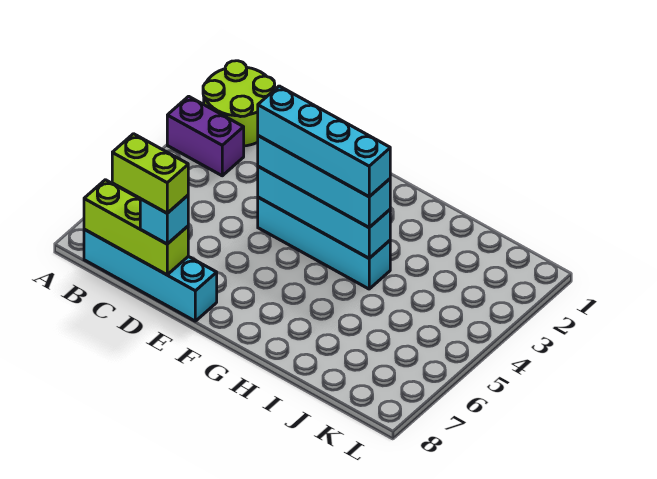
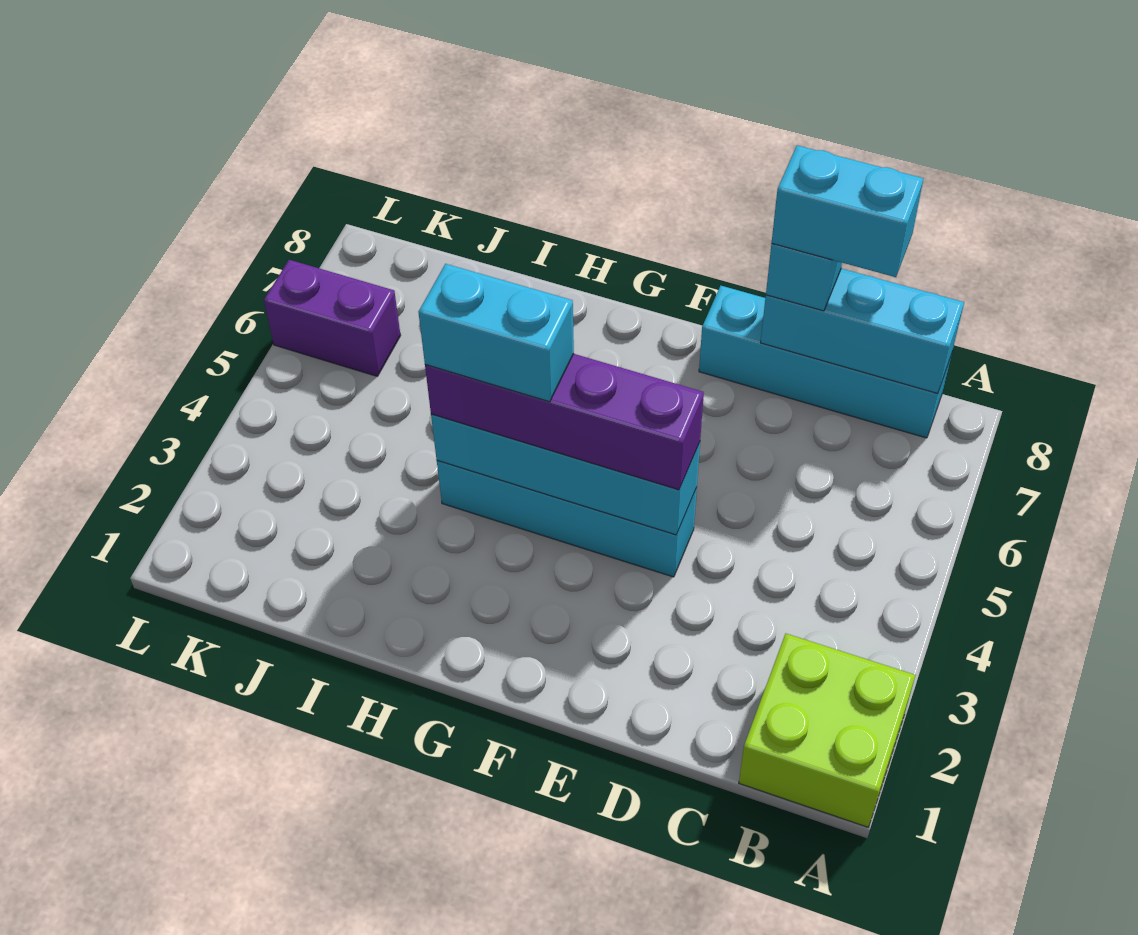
lime 2x2 round brick [203,61,275,146] -> lime 2x2 brick [739,634,915,827]
purple 1x2 brick [167,96,244,176] -> purple 1x2 brick moved to [264,260,401,376]
lime 1x3 brick [84,180,188,275] -> cyan 1x3 brick [761,269,964,394]
lime 1x2 brick [112,134,188,213] -> cyan 1x2 brick [772,145,924,277]
cyan 1x4 brick [258,136,390,227] -> purple 1x4 brick [425,354,704,490]
cyan 1x4 brick [258,86,390,197] -> cyan 1x2 brick [419,264,574,402]

